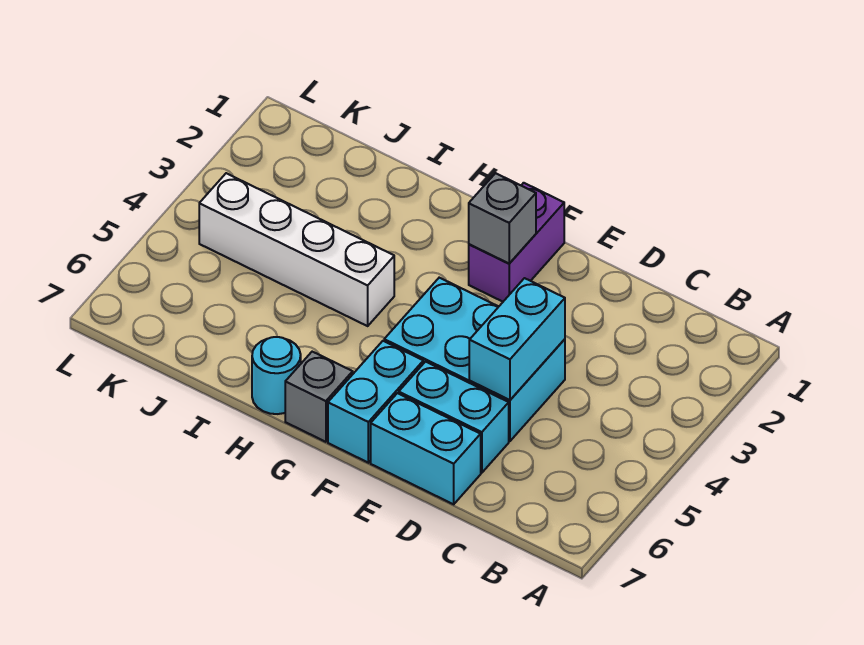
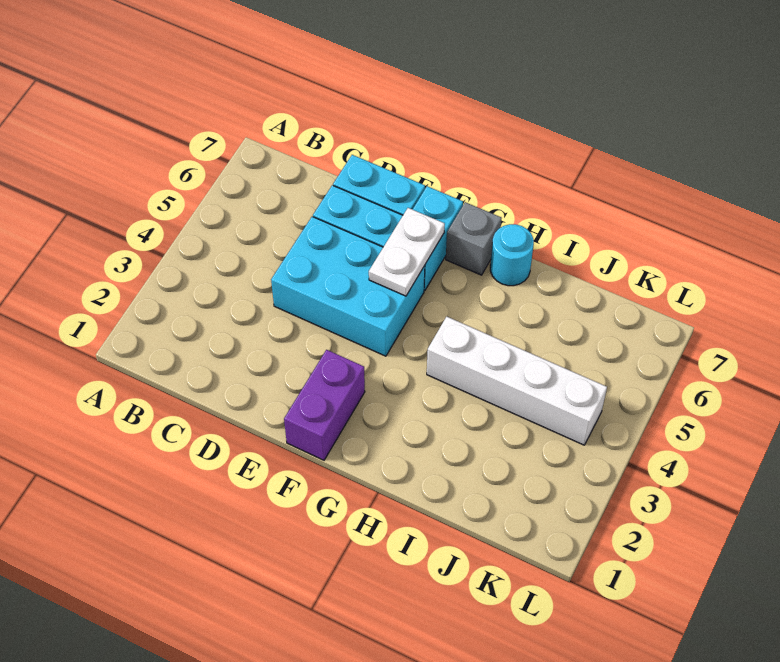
cyan 1x2 brick [469,278,565,400] -> none
grey 1x1 brick [469,173,536,264] -> none
none -> white 1x2 plate [369,208,445,296]

